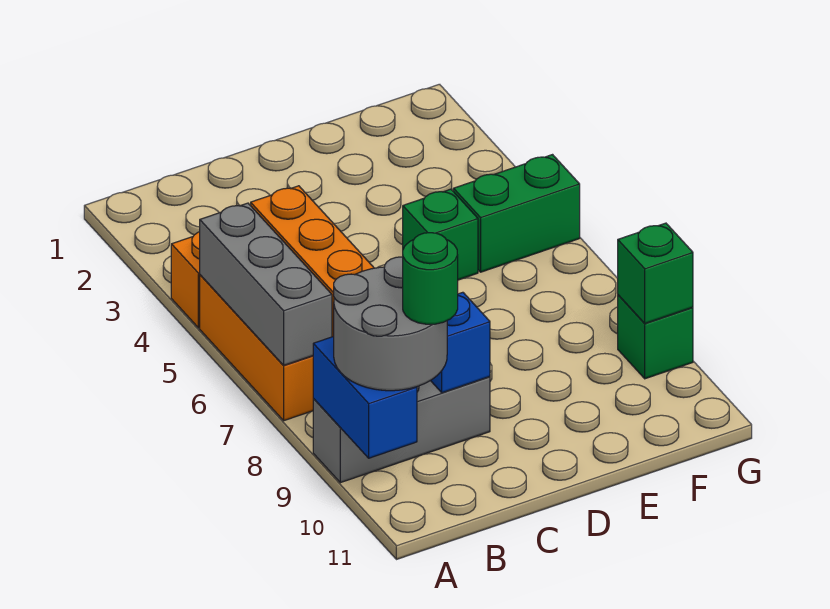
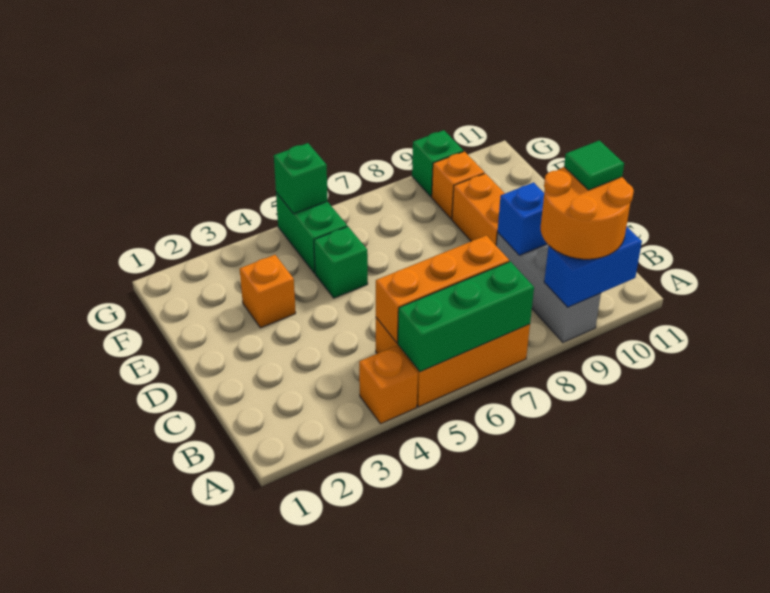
grey 1x3 brick [200,203,332,366] -> green 1x3 brick [398,261,534,372]
grey 2x2 round brick [334,257,447,391] -> orange 2x2 round brick [541,167,634,259]
green 1x1 round brick [403,233,458,324] -> green 1x1 tile [564,140,624,190]
none -> orange 1x2 brick [452,173,505,245]
none -> orange 1x1 brick [240,255,296,328]
none -> orange 1x1 brick [432,151,484,219]
green 1x1 brick [618,223,693,323] -> green 1x1 brick moved to [274,143,328,214]

